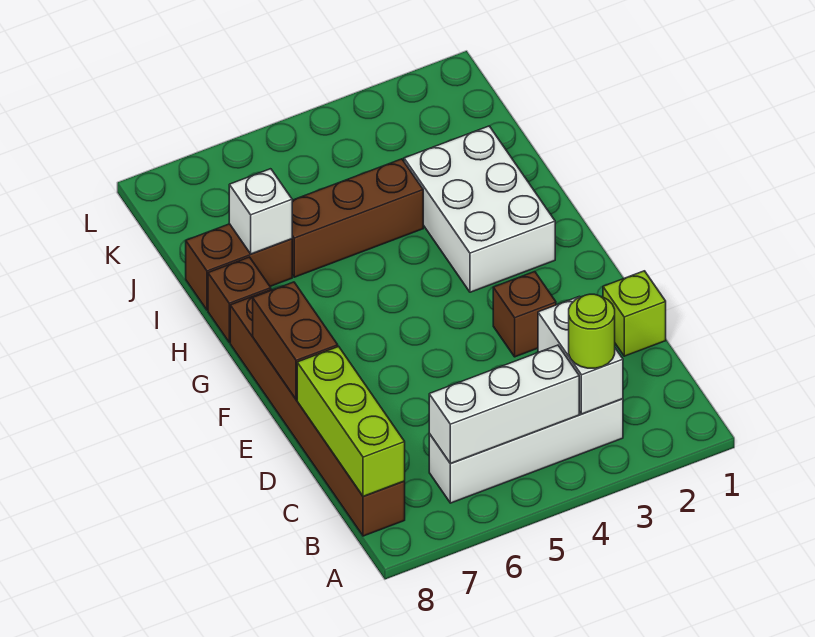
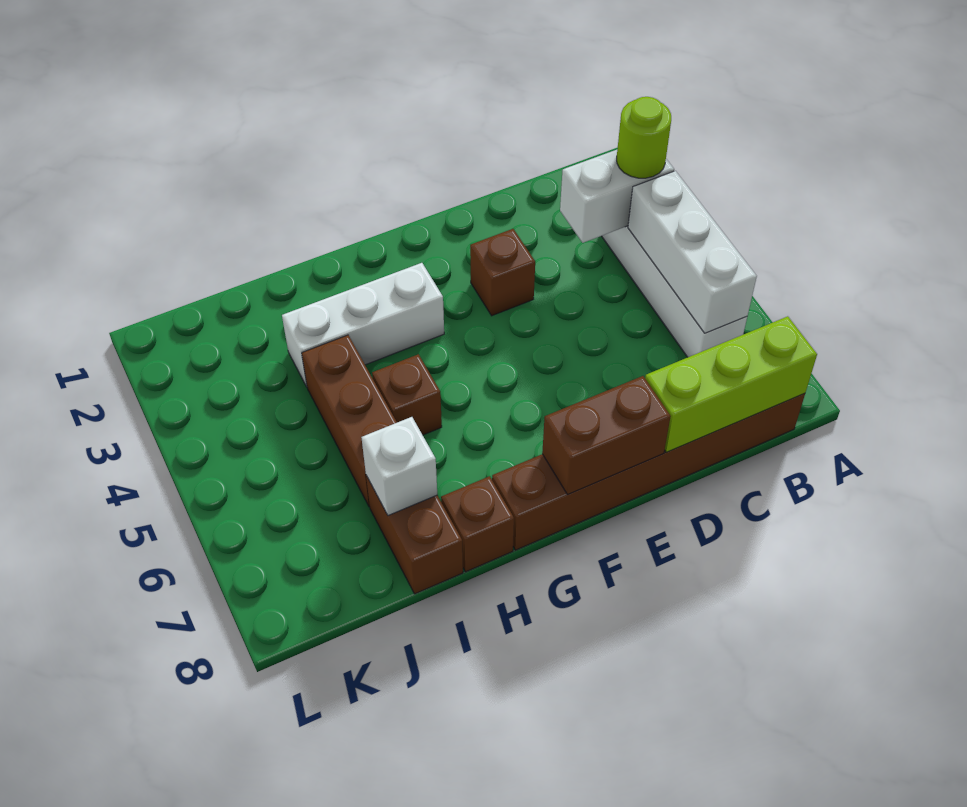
lime 1x1 brick [603,271,666,356] -> none
white 2x3 brick [404,126,555,292] -> white 1x3 brick [282,263,444,387]
none -> brown 1x1 brick [372,354,442,435]

